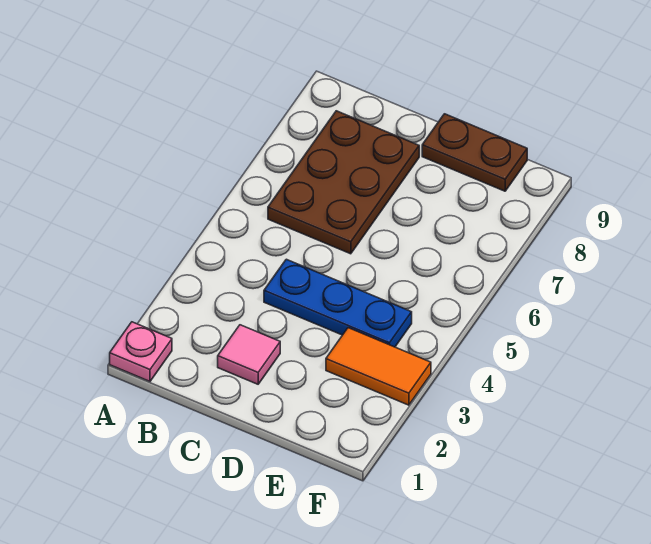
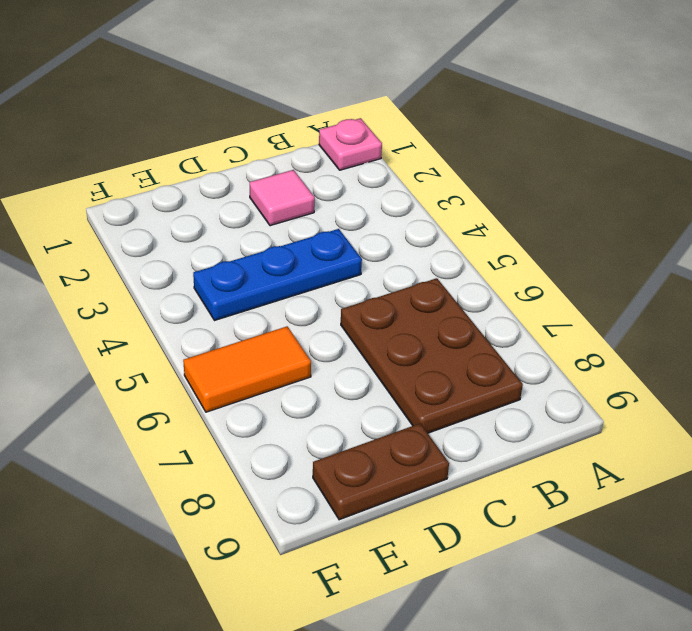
orange 1x2 tile [326,328,431,405] -> orange 1x2 tile moved to [183,326,311,412]

